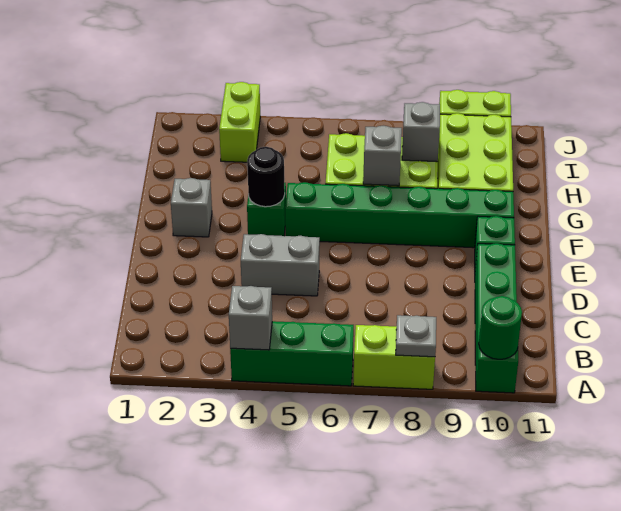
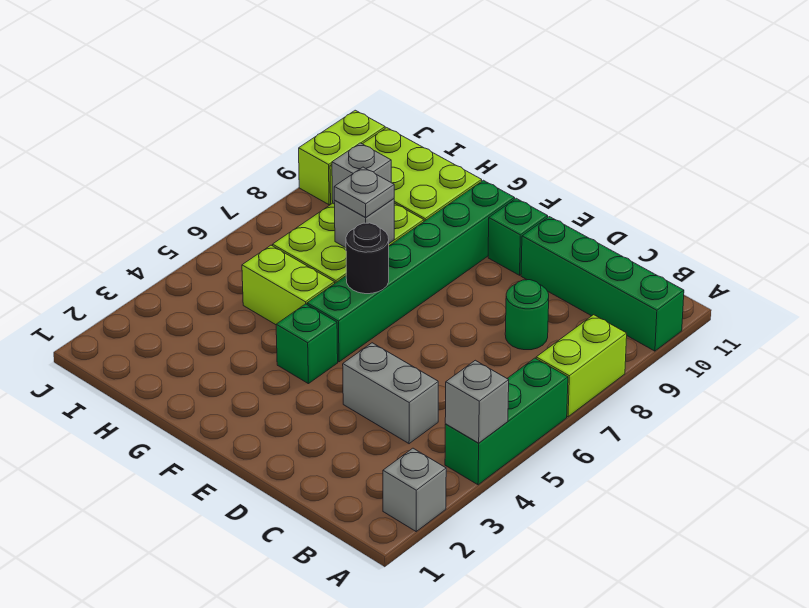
grey 1x1 plate [396,315,436,357] -> grey 1x1 plate moved to [334,167,394,217]
green 1x1 round brick [479,296,522,359] -> green 1x1 round brick moved to [505,280,549,350]
grey 1x2 brick [241,234,320,296] -> grey 1x2 brick turned to [343,343,438,444]
grey 1x1 brick [171,178,212,237] -> grey 1x1 brick moved to [383,448,446,531]
black 1x1 round brick [247,147,285,207] -> black 1x1 round brick moved to [346,223,389,294]
lime 1x2 brick [219,82,260,162] -> lime 1x2 brick moved to [242,245,335,325]

